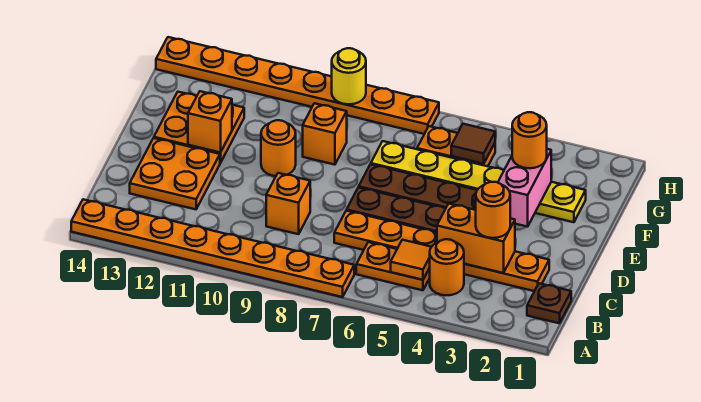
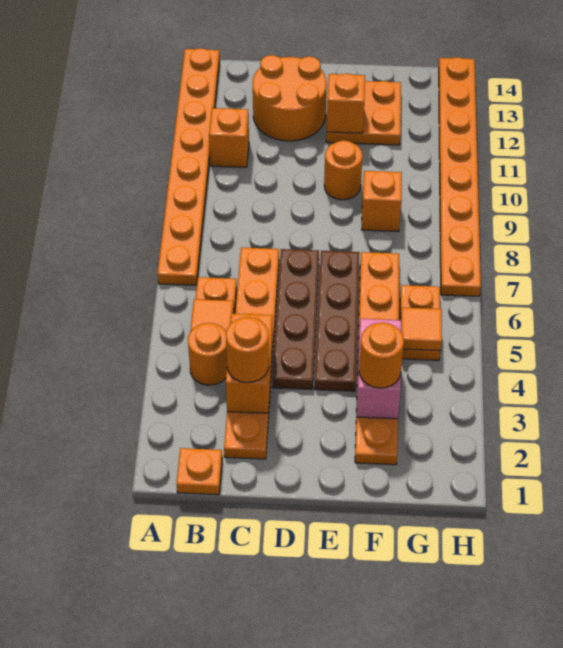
brown 1x1 plate [527,283,571,323] -> orange 1x1 plate [177,448,222,495]
orange 1x1 brick [266,173,310,234] -> orange 1x1 brick moved to [209,108,249,167]
orange 2x2 plate [130,138,220,209] -> orange 2x2 round brick [253,55,327,141]
pink 1x2 brick [498,149,551,227] -> pink 1x2 brick turned to [357,319,401,419]
yellow 1x6 plate [371,141,586,222] -> orange 1x6 plate [355,252,399,465]
brown 1x1 tile [451,124,495,164] -> orange 1x1 tile [401,307,442,351]
yellow 1x1 round brick [332,48,366,104] -> none

